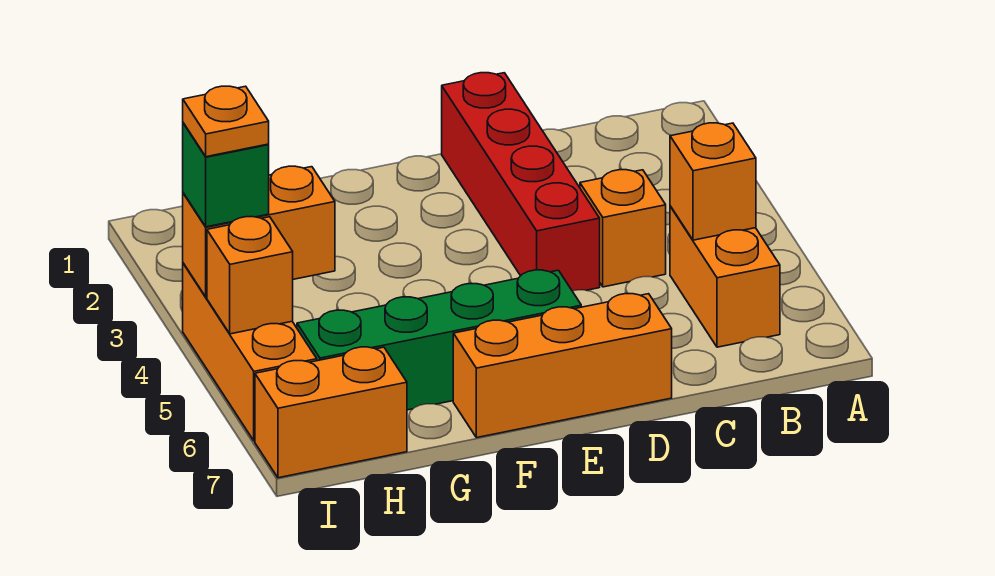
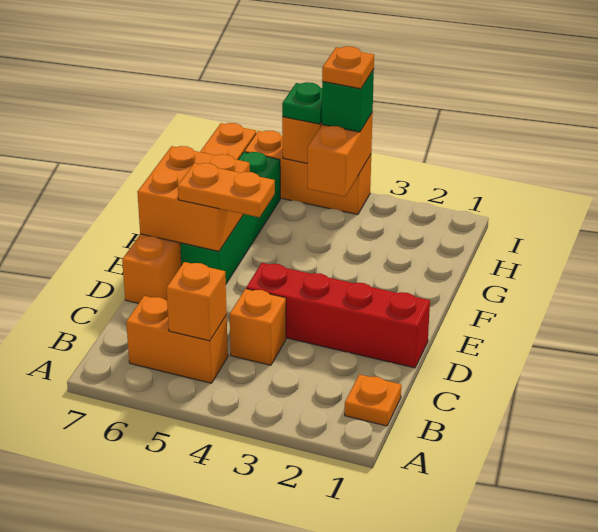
none -> orange 1x1 plate [345,374,401,426]
none -> orange 1x2 plate [178,163,275,217]
none -> orange 2x2 brick [137,146,250,251]
none -> green 1x1 plate [282,82,322,124]

